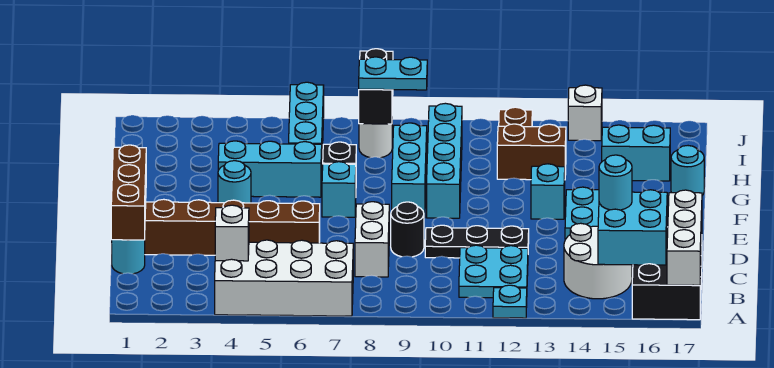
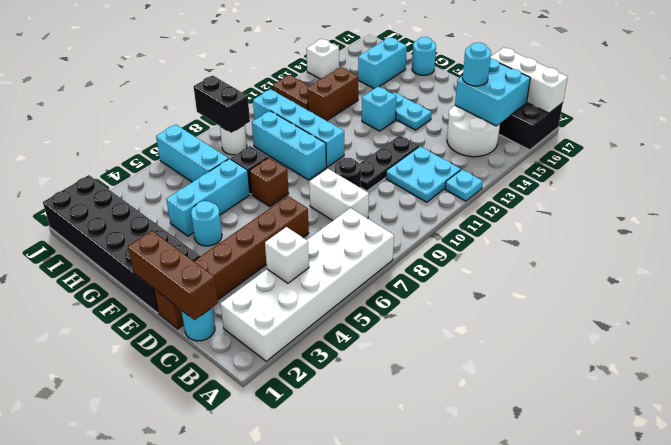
white 2x4 brick [215,240,353,316] -> white 2x6 brick [220,208,394,361]
none -> black 2x6 brick [43,175,200,313]
cyan 1x1 brick [322,162,356,217] -> brown 1x1 brick [250,158,289,207]
cyan 1x2 plate [359,57,427,90] -> none

